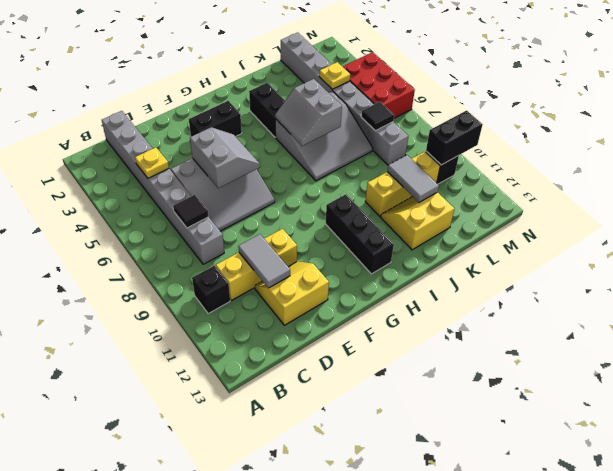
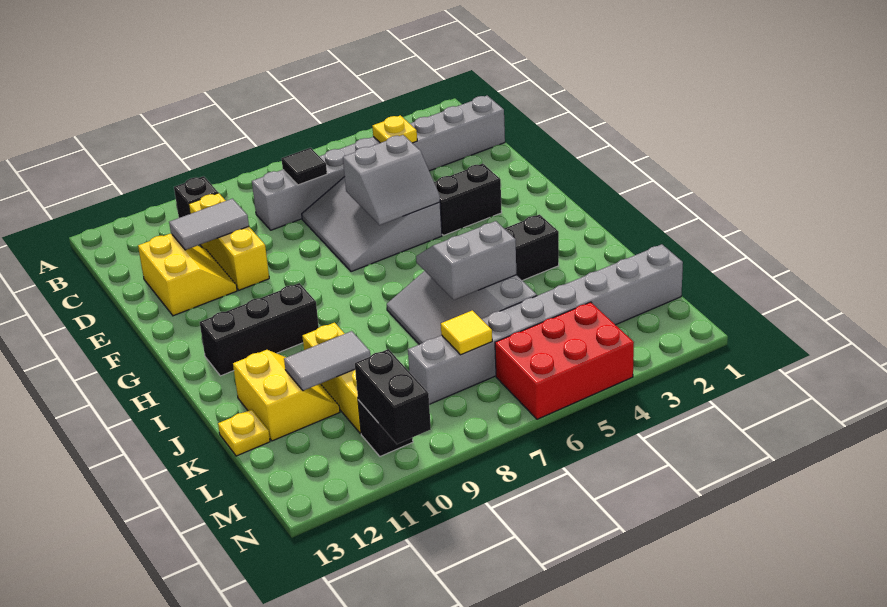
black 1x2 brick [189,101,242,137] -> black 1x2 brick turned to [434,163,502,235]
yellow 1x1 plate [319,62,350,89] -> yellow 1x1 plate moved to [218,409,270,456]
black 1x1 tile [361,102,394,131] -> yellow 1x1 tile [441,310,492,355]

